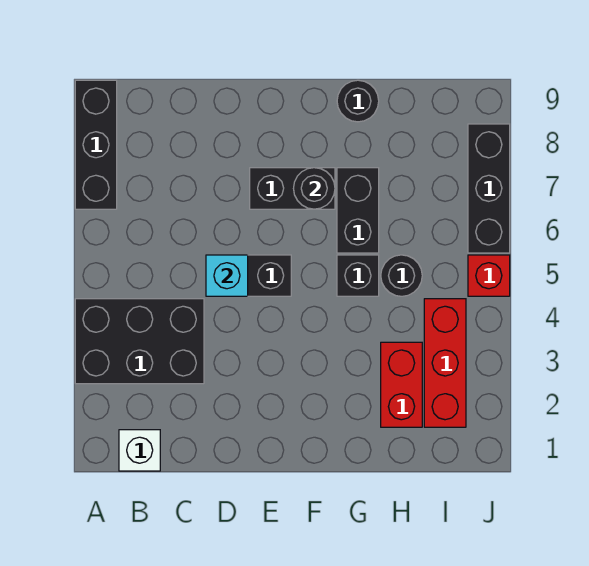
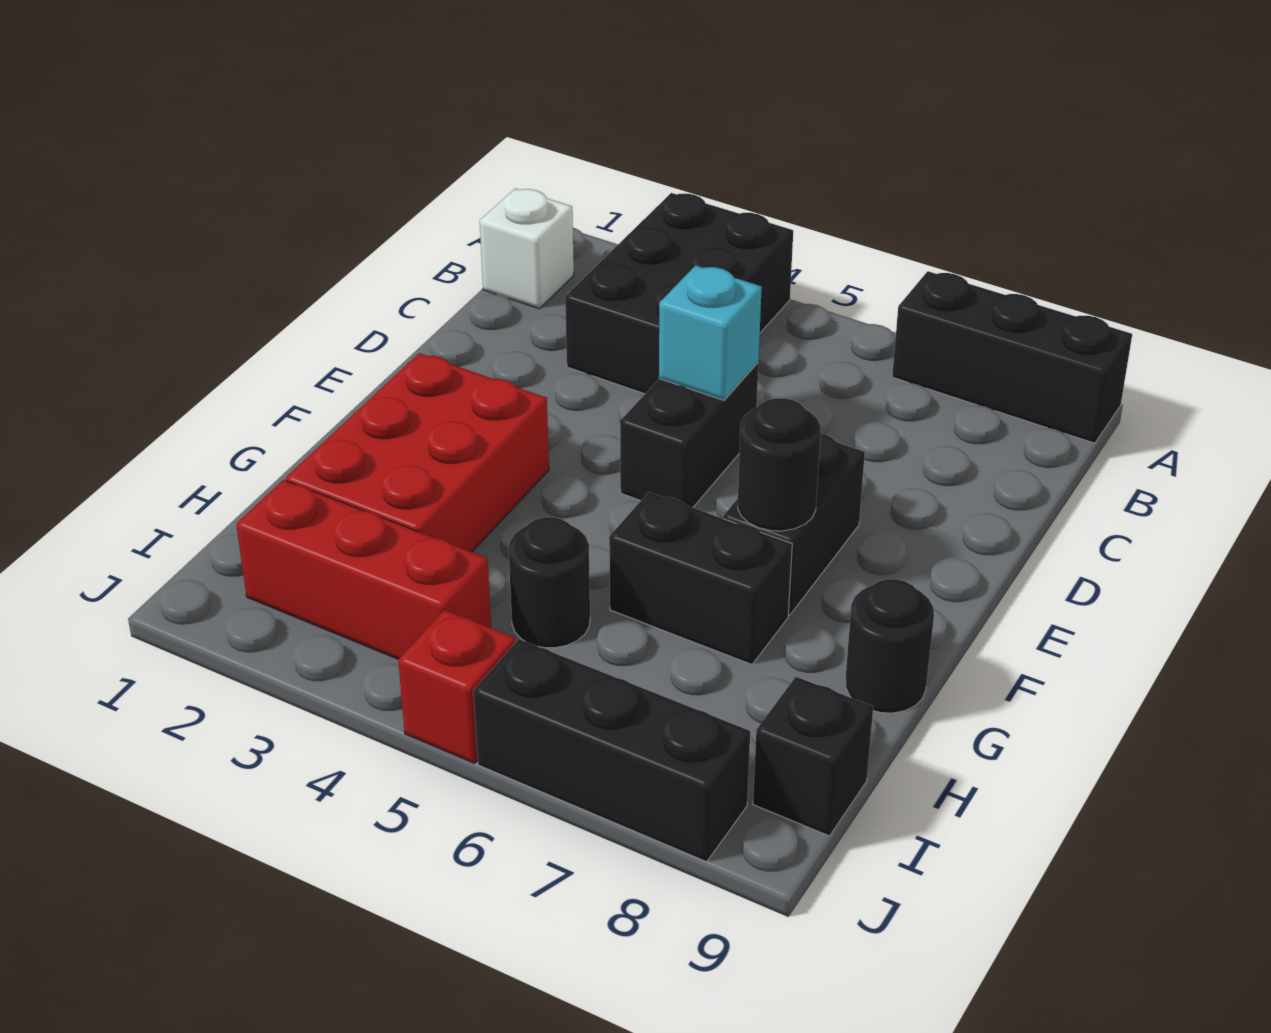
black 1x1 brick [337,255,379,296] -> black 1x1 brick moved to [753,677,873,836]
red 1x2 brick [381,342,422,427] -> red 2x3 brick [286,353,549,552]

